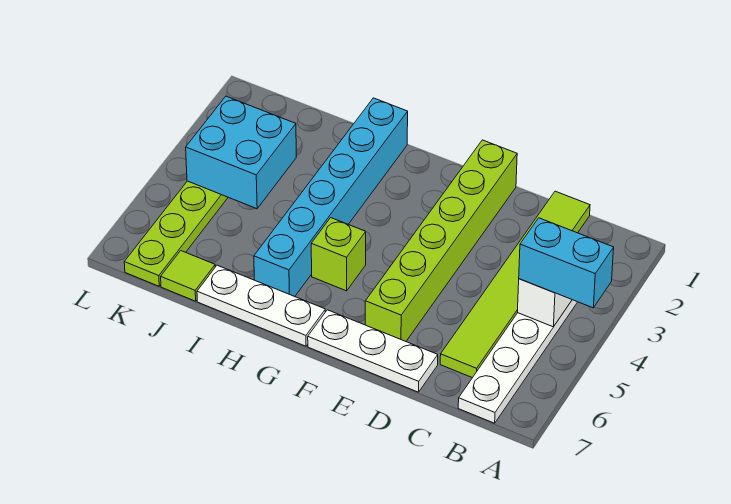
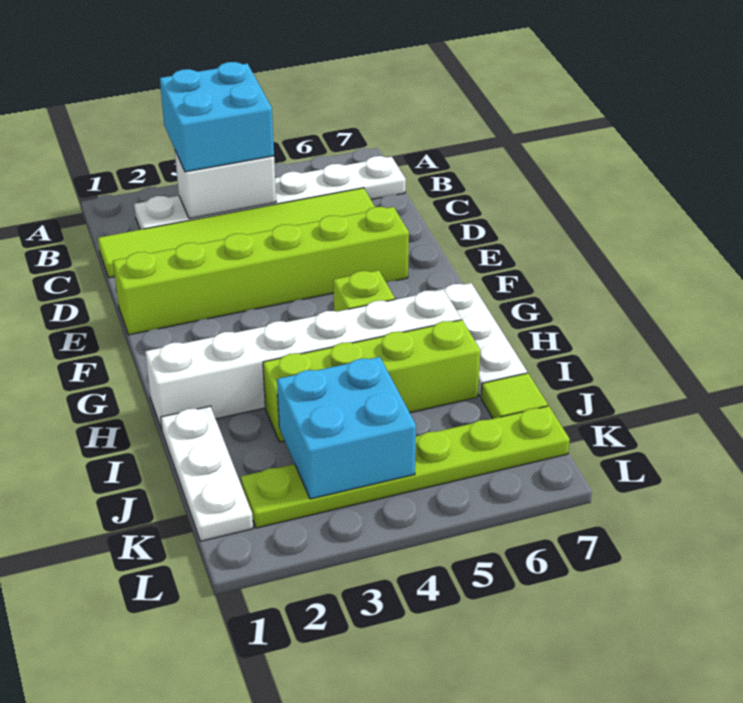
cyan 1x2 brick [519,218,614,308] -> cyan 2x2 brick [160,62,274,172]
white 1x3 plate [308,310,438,392] -> white 1x3 plate moved to [161,406,253,541]
cyan 1x6 brick [254,98,408,297] -> white 1x6 brick [145,290,461,430]
none -> lime 1x4 brick [263,320,480,442]

